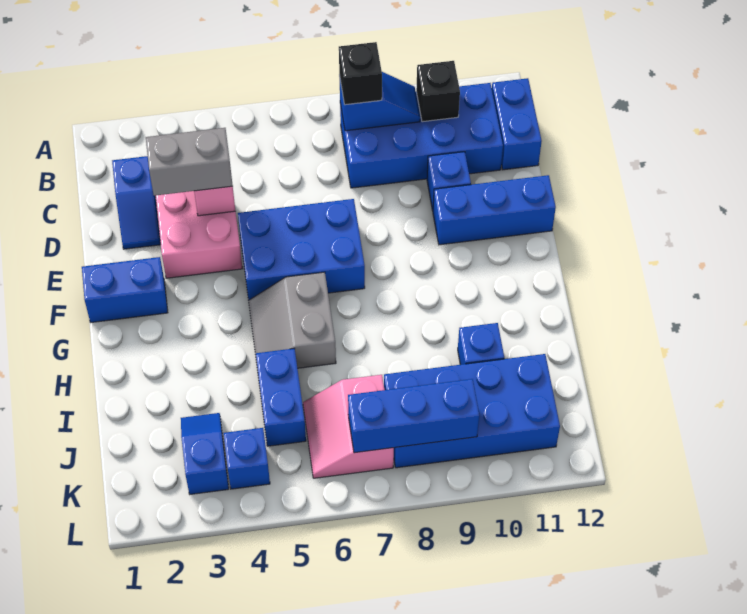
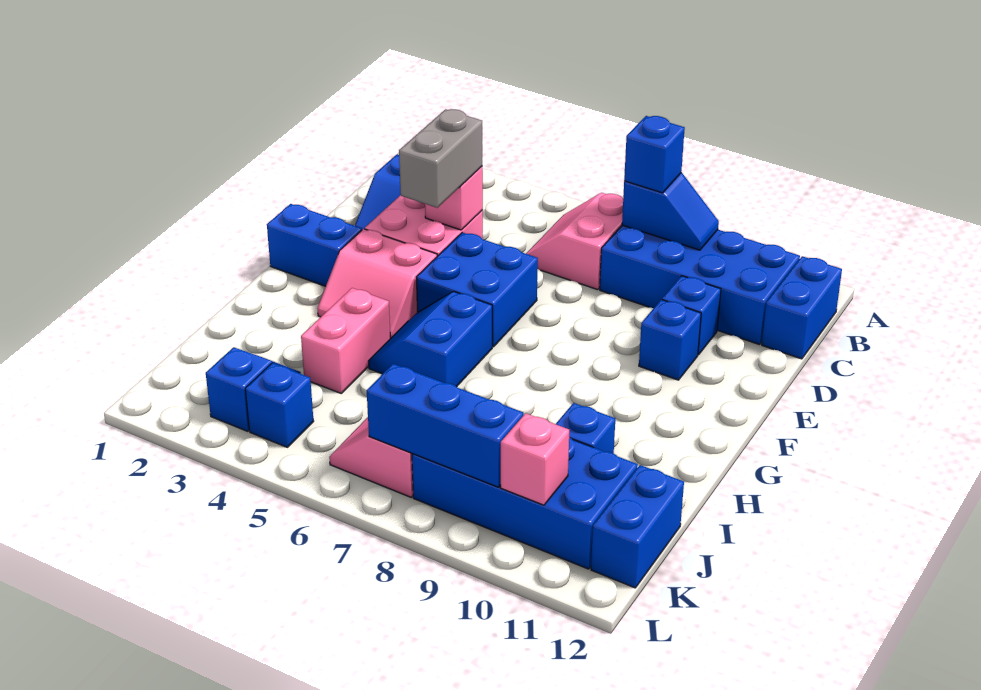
none -> pink 2x2 slope [526,193,623,290]
black 1x1 brick [339,42,382,105] -> blue 1x1 brick [624,116,685,193]
black 1x1 brick [416,61,460,122] -> none
grey 1x2 brick [146,128,233,196] -> grey 1x2 brick turned to [399,109,482,208]
blue 2x3 brick [238,199,365,300] -> blue 2x2 brick [416,232,538,347]
blue 1x3 brick [433,175,556,245] -> blue 1x1 brick [639,300,701,380]
none -> pink 2x2 slope [317,229,437,339]
grey 2x2 slope [249,272,336,368] -> blue 2x2 slope [369,291,492,386]
none -> pink 1x2 brick [301,288,390,393]
blue 1x2 brick [256,349,306,446] -> blue 1x2 brick moved to [591,465,684,588]
none -> pink 1x1 brick [501,413,569,505]

